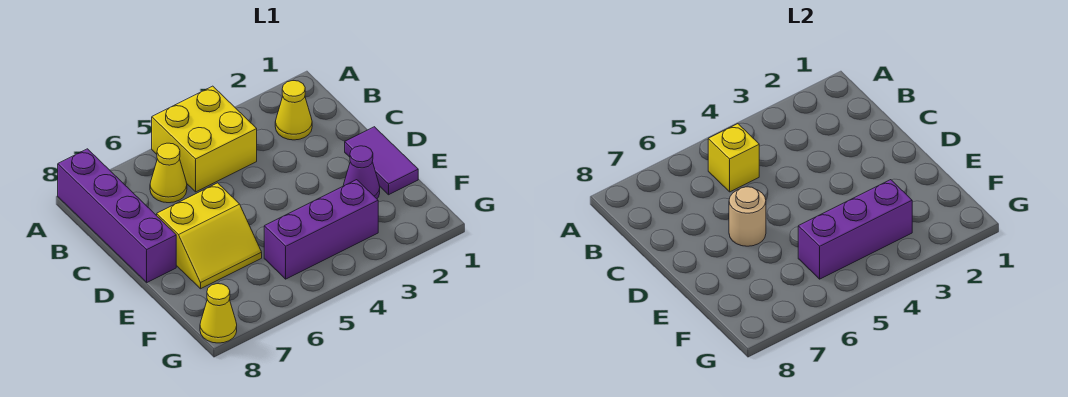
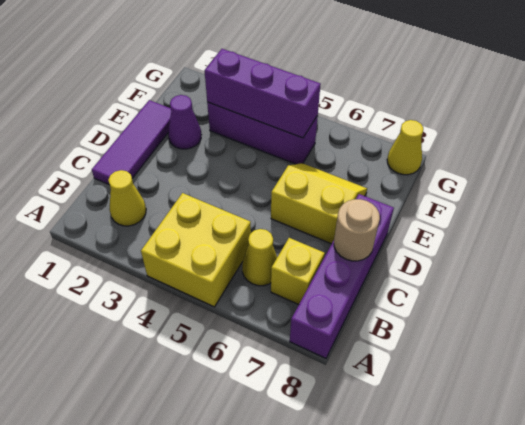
yellow 1x1 brick [708,124,759,192] -> yellow 1x1 brick moved to [271,238,325,305]
purple 1x2 tile [345,127,418,195] -> purple 1x3 tile [92,100,171,184]
tan 1x1 round brick [729,187,766,246] -> tan 1x1 round brick moved to [334,199,380,261]

